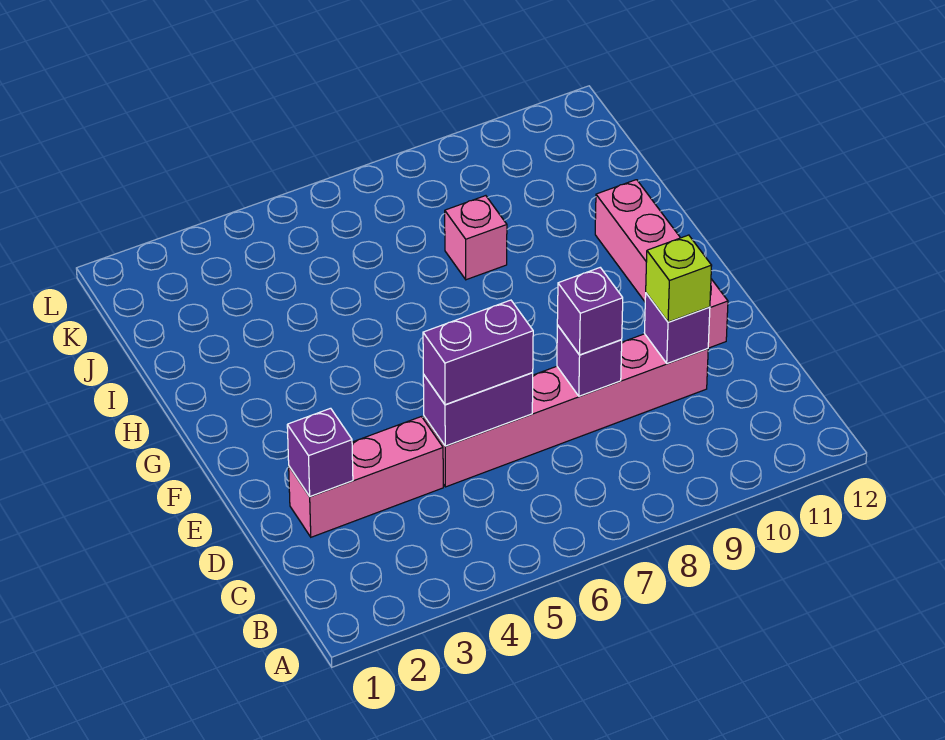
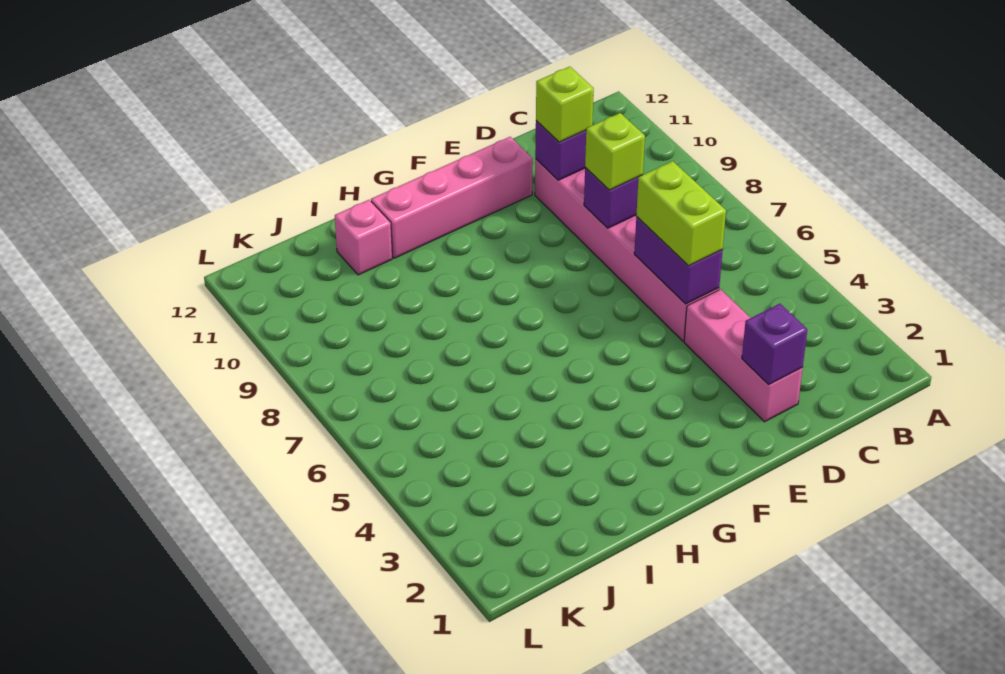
purple 1x2 brick [423,300,533,405] -> lime 1x2 brick [636,161,726,266]
purple 1x1 brick [557,268,623,355] -> lime 1x1 brick [585,113,645,190]
pink 1x1 brick [445,196,507,280] -> pink 1x1 brick moved to [335,200,392,275]

